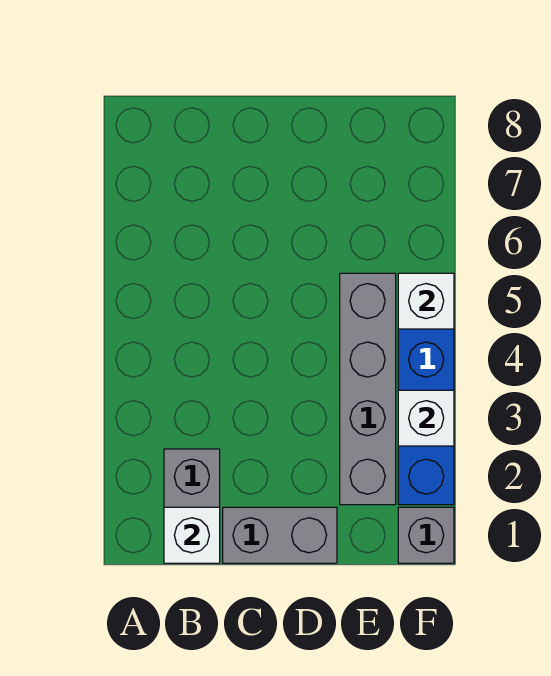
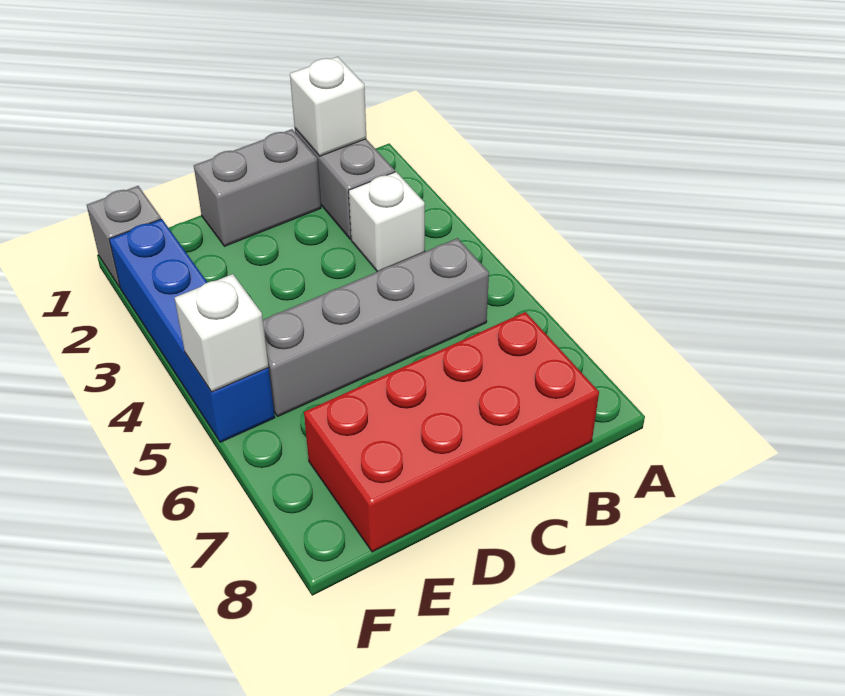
none -> red 2x4 brick [304,312,599,552]
grey 1x4 brick [340,273,396,505] -> grey 1x4 brick turned to [263,238,489,416]
white 1x1 brick [398,390,454,446] -> white 1x1 brick moved to [349,172,425,272]

